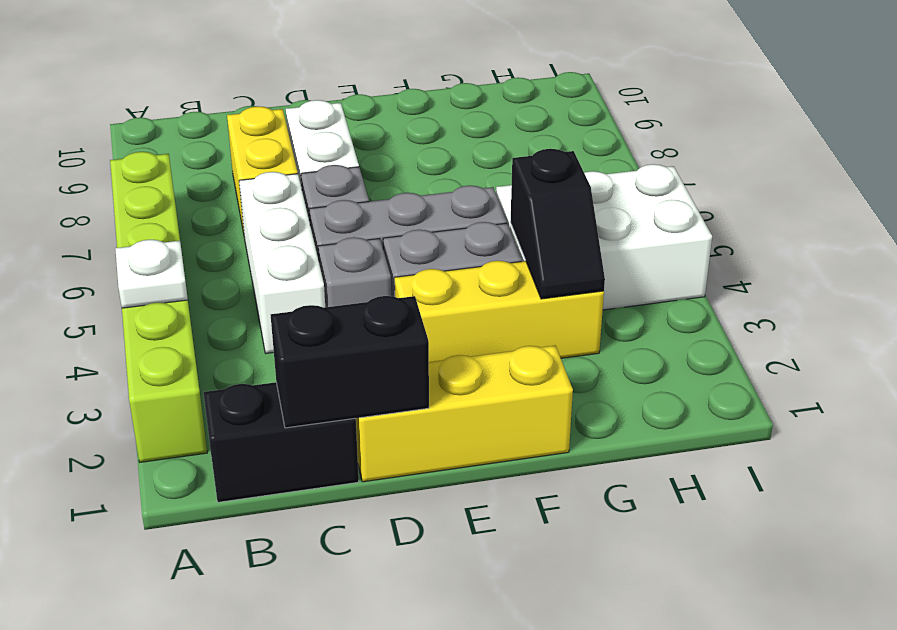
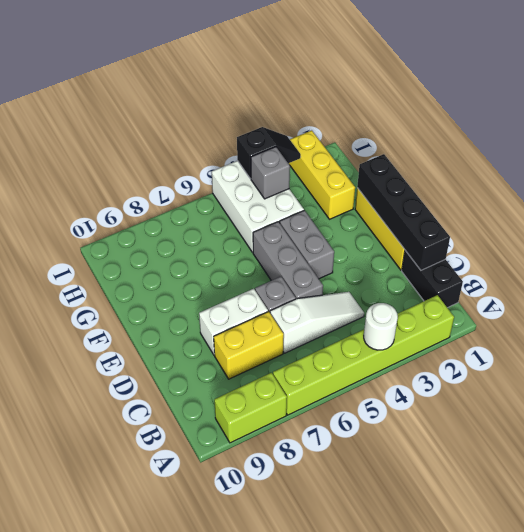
white 1x1 plate [115,240,188,308] -> white 1x1 round brick [364,303,398,350]
none -> lime 1x2 brick [214,373,287,443]
black 1x2 brick [271,296,429,428] -> black 1x4 brick [357,154,450,270]
white 1x3 brick [239,172,325,353] -> white 1x3 slope [270,292,364,353]
grey 1x1 brick [318,237,391,307] -> grey 1x1 brick moved to [251,147,290,199]
yellow 1x3 brick [395,261,604,362] -> yellow 1x3 brick moved to [288,130,355,219]
black 1x2 slope [511,149,605,299] -> black 1x2 slope moved to [237,127,301,179]

